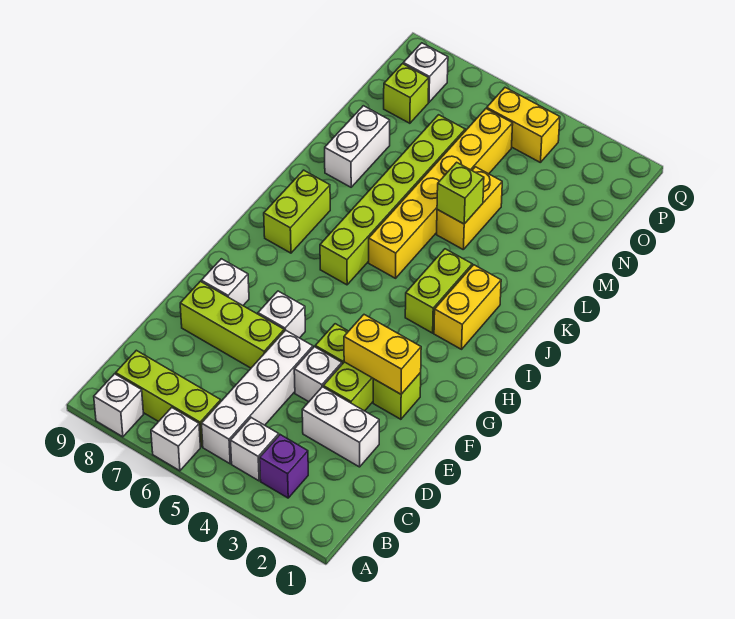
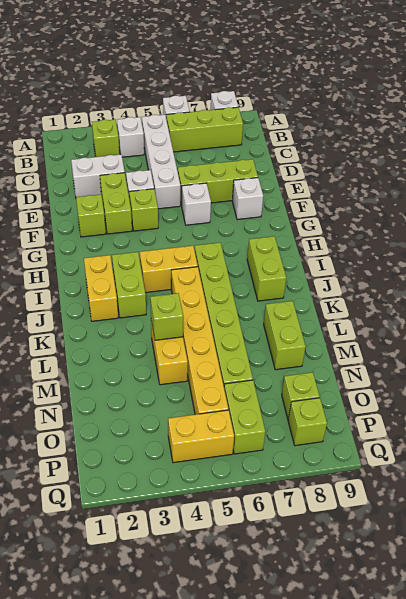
purple 1x1 brick [260,435,308,498] -> lime 1x1 brick [92,120,120,157]
yellow 1x2 brick [344,315,421,394] -> yellow 1x2 brick moved to [140,246,198,293]
white 1x2 brick [325,106,390,187] -> lime 1x2 brick [264,301,306,370]
none -> lime 1x2 brick [224,380,265,454]
white 1x1 brick [403,43,448,102] -> lime 1x1 brick [288,398,327,446]

